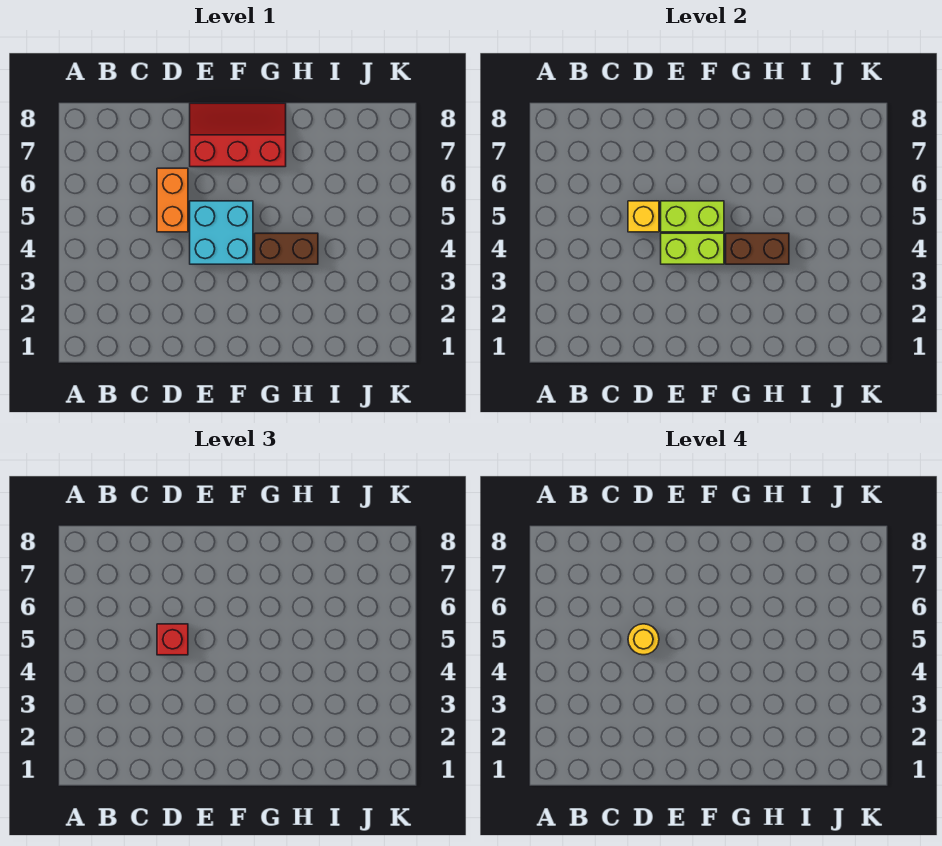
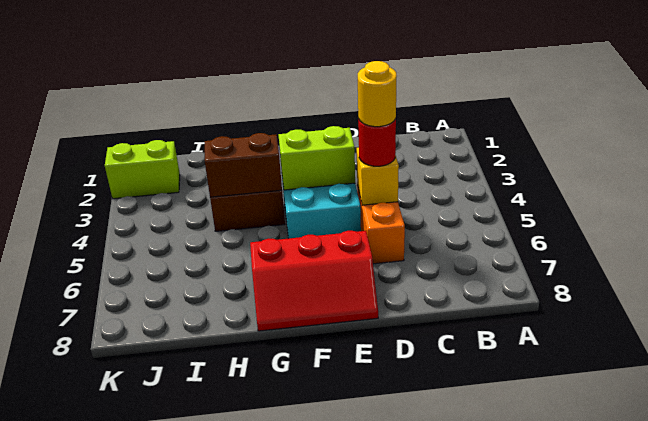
red 1x1 brick [157,624,188,655] -> red 1x1 round brick [358,119,396,166]
lime 1x2 brick [661,201,724,232] -> lime 1x2 brick moved to [105,140,180,199]

